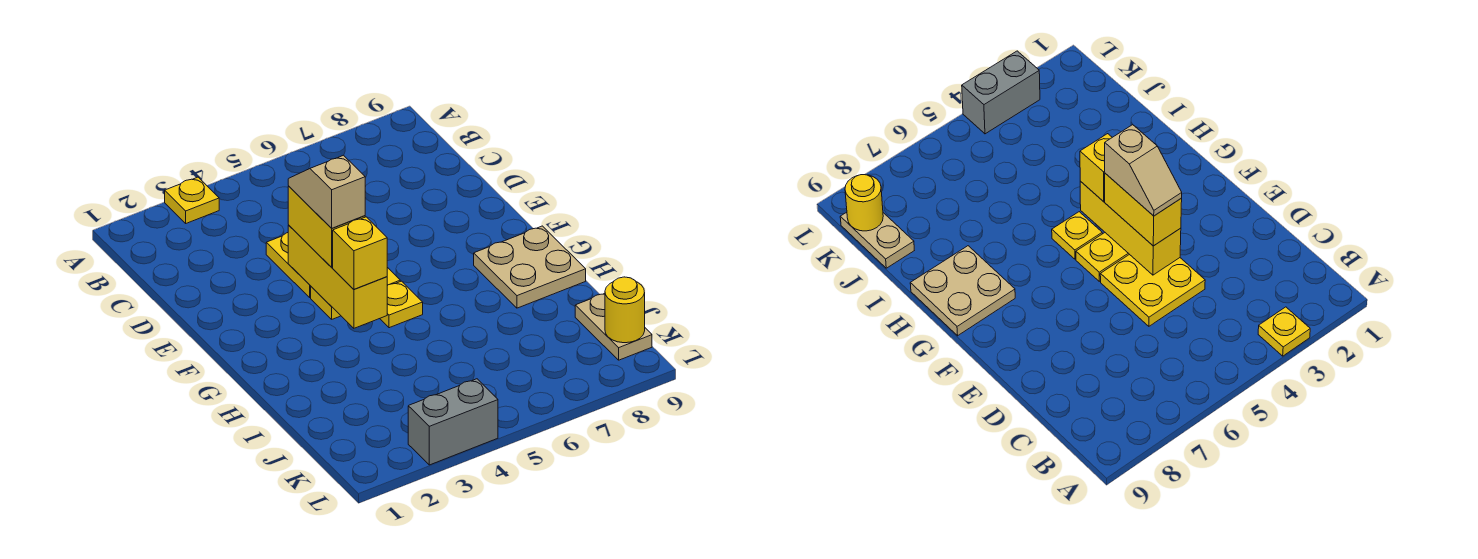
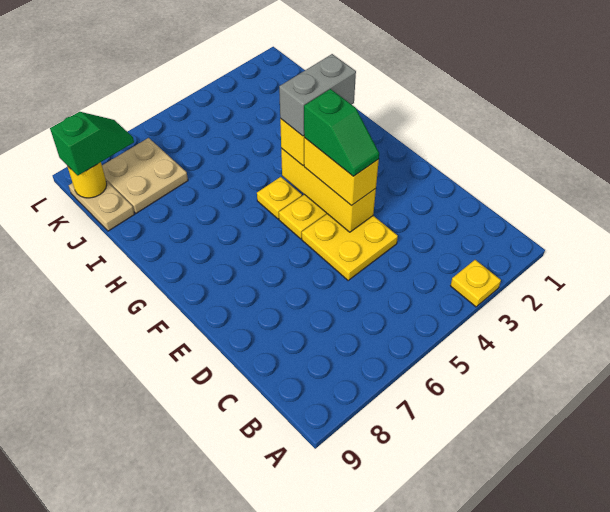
tan 1x2 slope [288,155,365,228] -> green 1x2 slope [304,89,379,176]
tan 2x2 plate [474,226,586,308] -> tan 2x2 plate moved to [102,138,188,213]
none -> green 1x2 slope [50,112,134,175]
grey 1x2 brick [408,379,498,465] -> grey 1x2 brick moved to [279,54,356,136]

